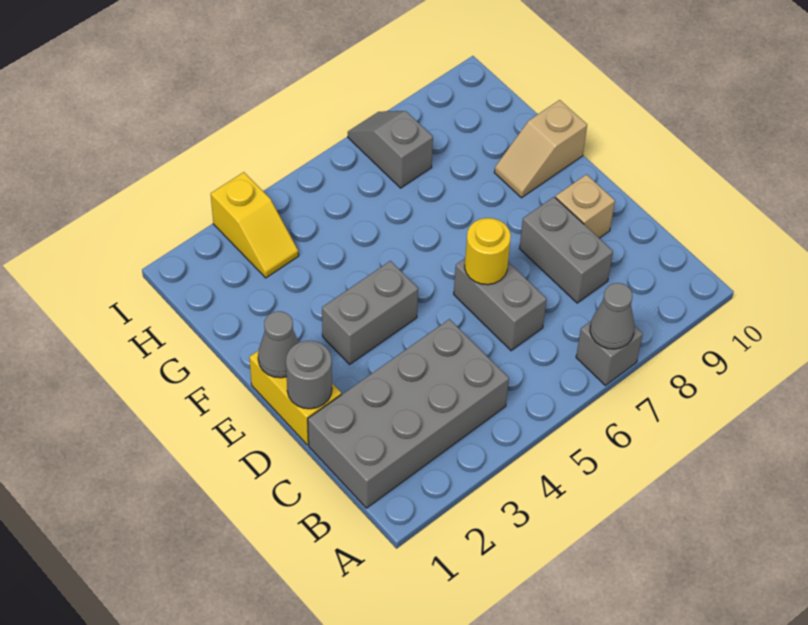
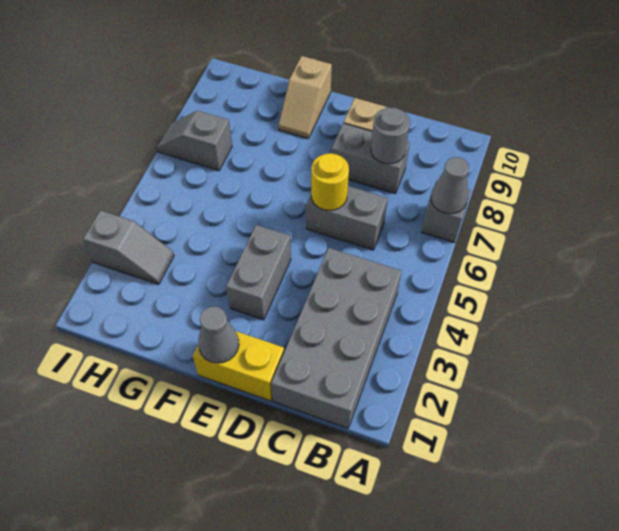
grey 1x1 round brick [286,341,332,409] -> grey 1x1 round brick moved to [371,108,410,164]
yellow 1x2 slope [211,172,299,278] -> grey 1x2 slope [83,210,174,284]

